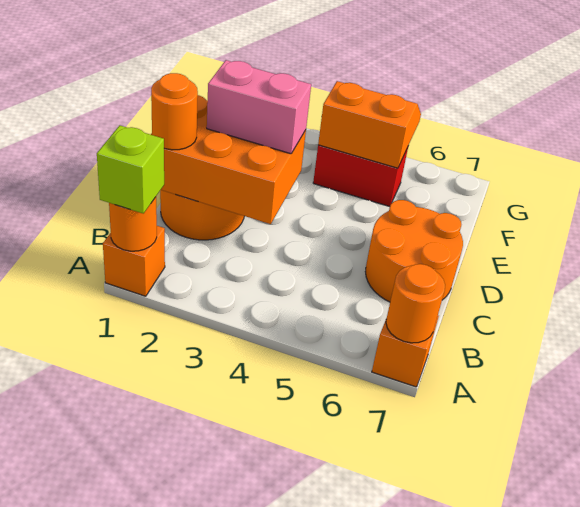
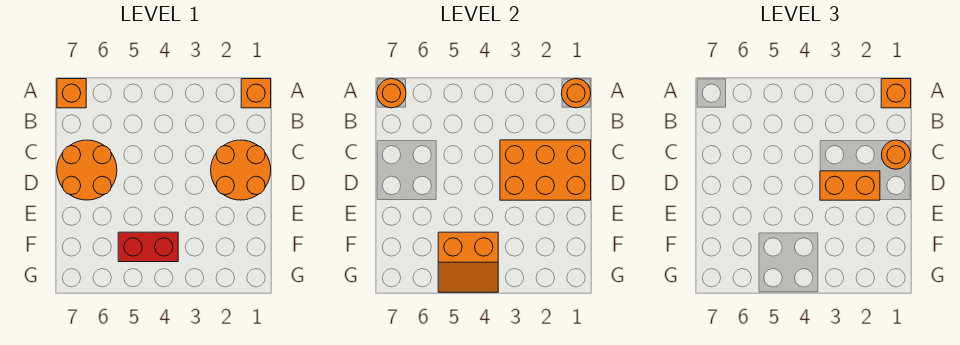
lime 1x1 brick [97,125,164,214] -> orange 1x1 brick [881,79,911,108]
pink 1x2 brick [207,60,311,154] -> orange 1x2 brick [820,171,880,200]

